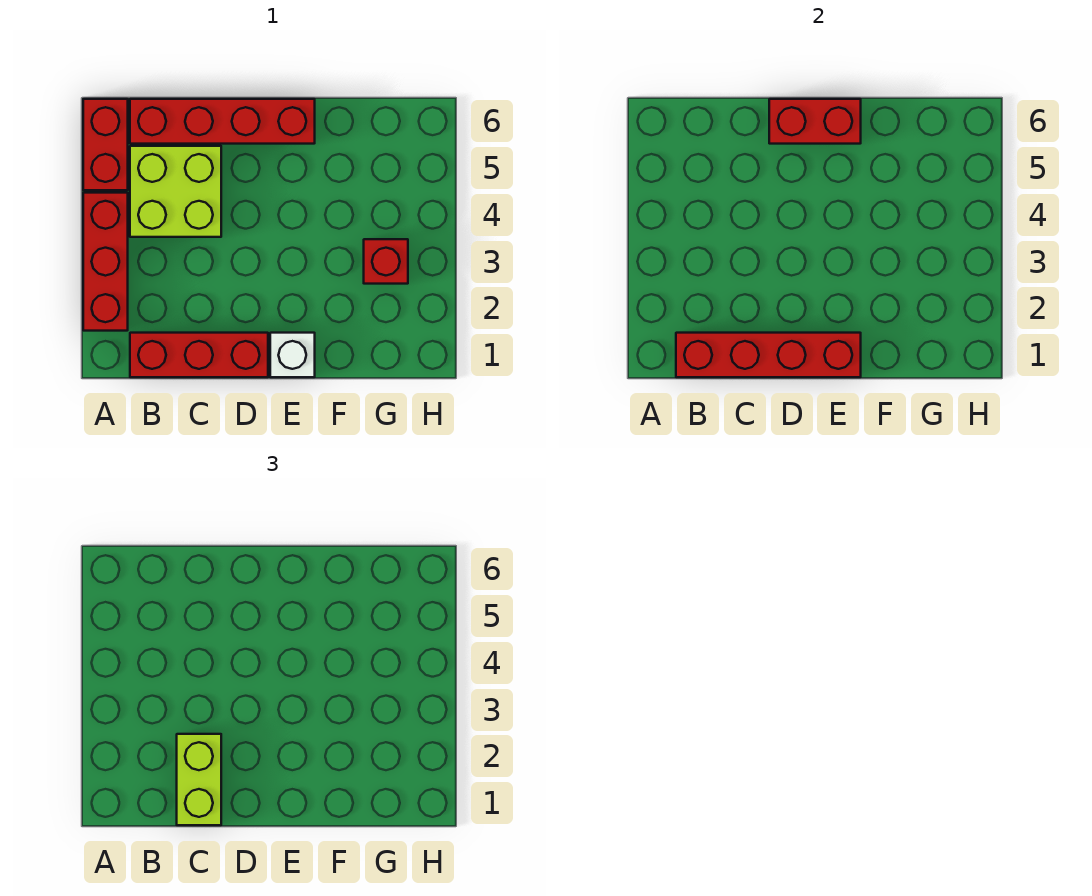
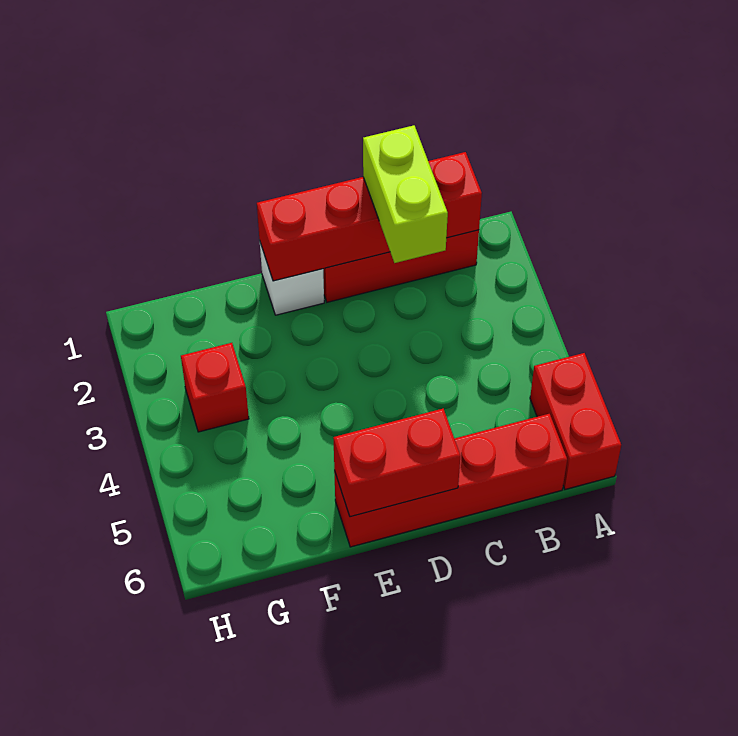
red 1x3 brick [83,193,128,331] -> none
lime 2x2 brick [130,146,221,237] -> none

